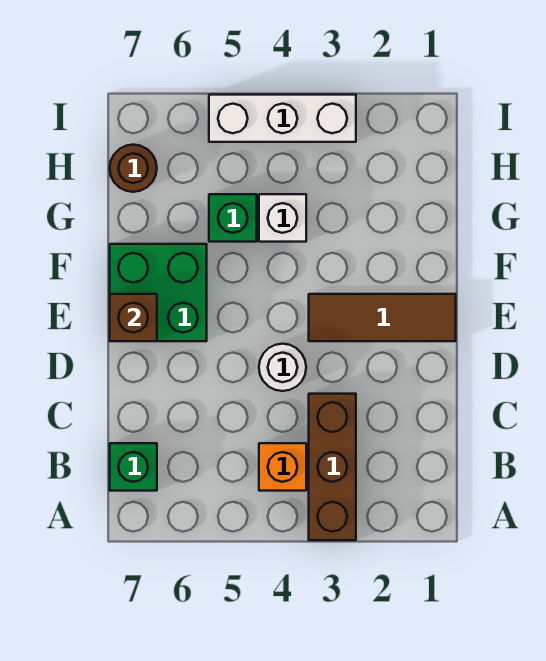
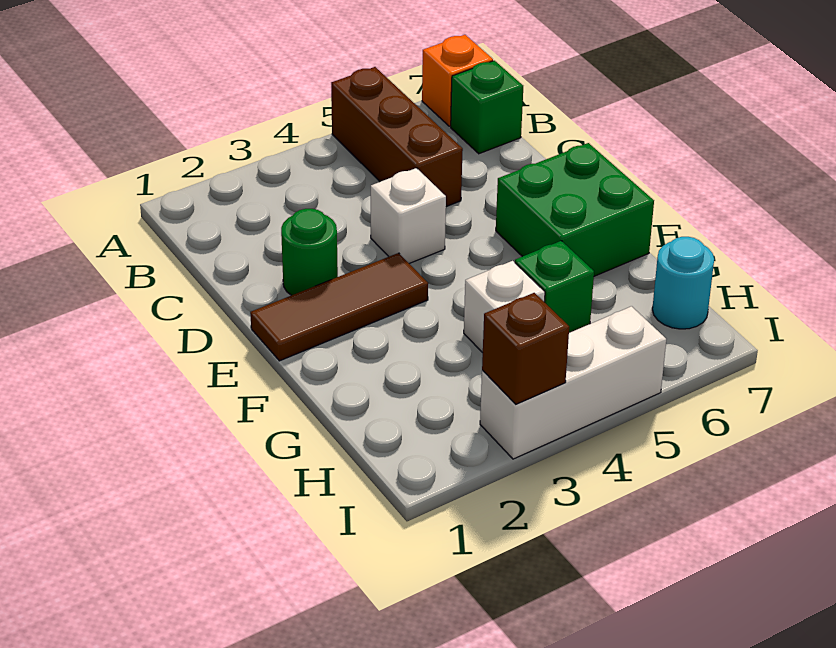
brown 1x3 brick [309,394,356,540] -> brown 1x3 brick moved to [331,67,463,207]
orange 1x1 brick [259,443,306,491] -> orange 1x1 brick moved to [422,35,493,126]
none -> green 1x1 round brick [281,209,338,295]
white 1x1 round brick [259,344,306,391] -> white 1x1 brick [371,168,446,263]
brown 1x1 brick [110,294,157,341] -> brown 1x1 brick moved to [482,293,569,404]
brown 1x1 round brick [110,145,157,192] -> cyan 1x1 round brick [652,237,714,329]

